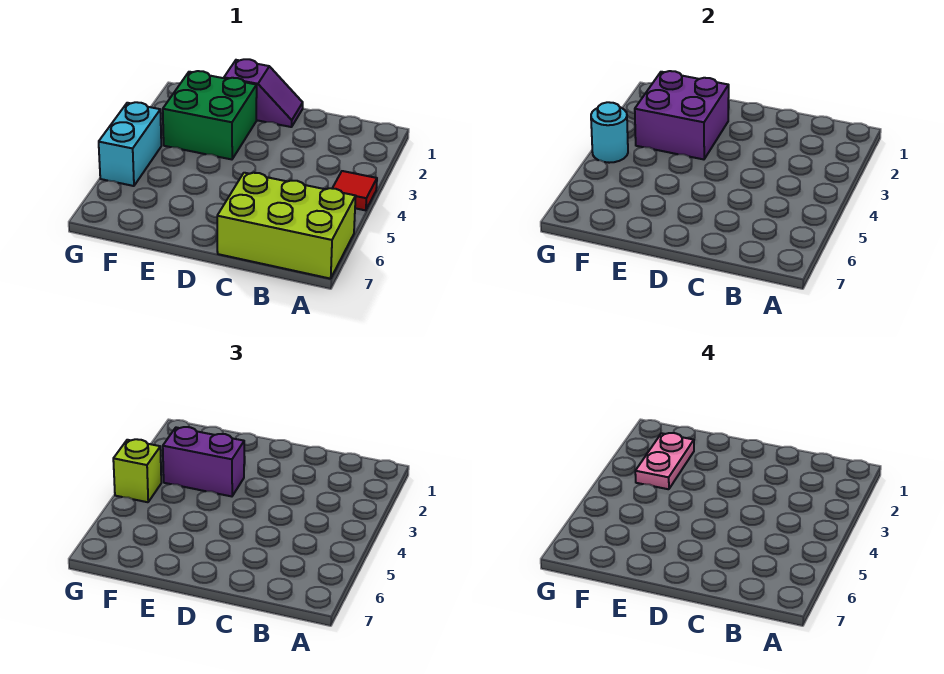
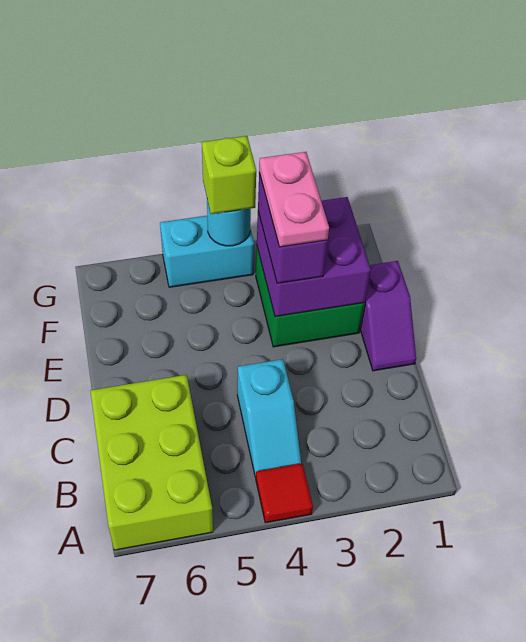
none -> cyan 1x2 slope [237,359,301,477]
pink 1x2 plate [635,433,694,489] -> pink 1x2 plate turned to [259,152,329,247]

